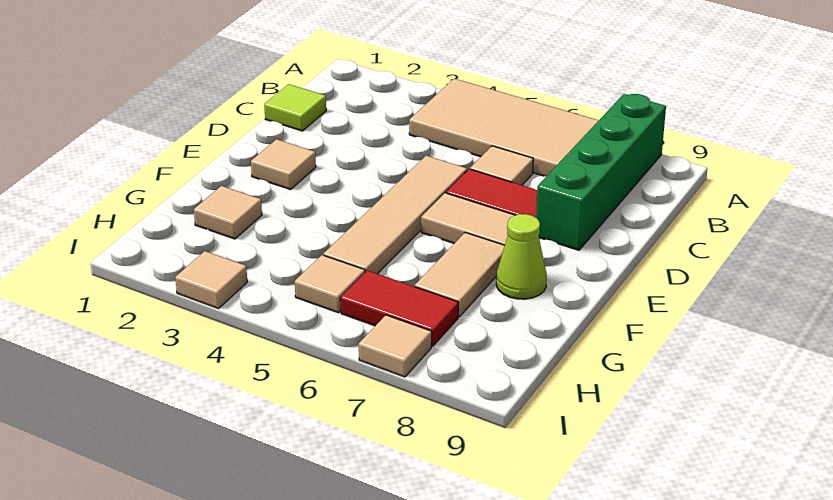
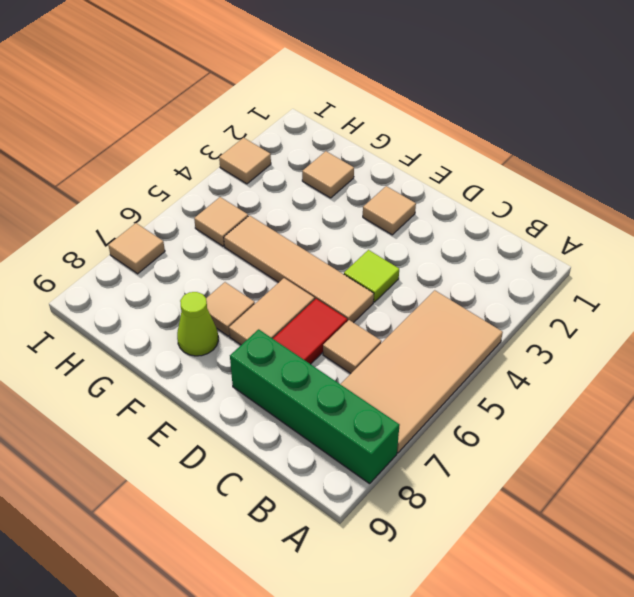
lime 1x1 tile [264,84,326,131] -> lime 1x1 tile moved to [344,250,399,302]
tan 1x2 tile [415,232,505,317] -> tan 1x1 tile [206,282,255,336]
red 1x2 tile [340,271,458,346] -> none

